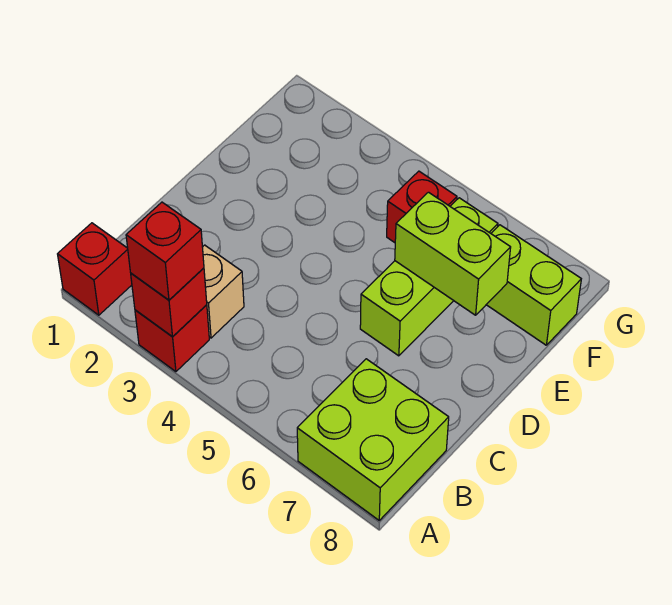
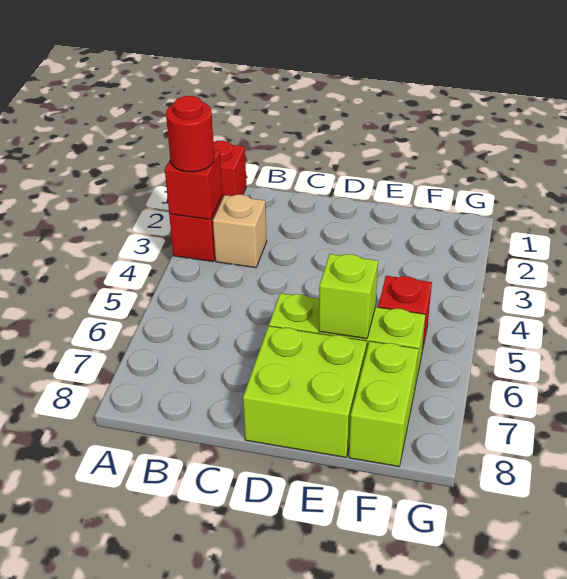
red 1x1 brick [126,202,204,300] -> red 1x1 round brick [166,96,214,172]
lime 2x2 brick [297,359,449,520] -> lime 2x2 brick moved to [243,326,367,457]
lime 1x2 brick [395,192,511,315] -> lime 1x1 brick [319,254,378,339]

